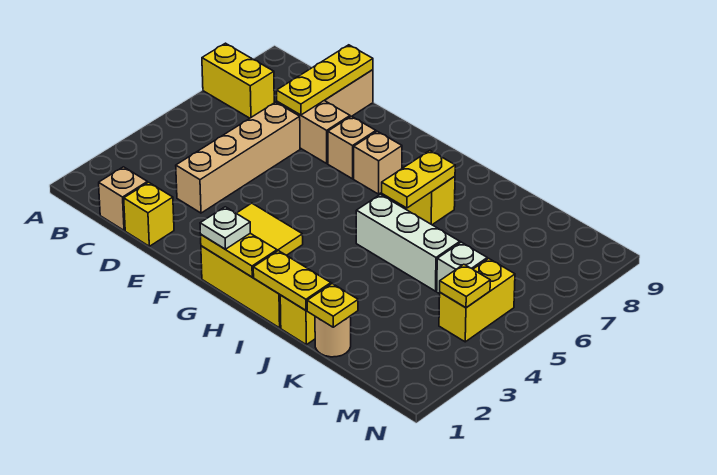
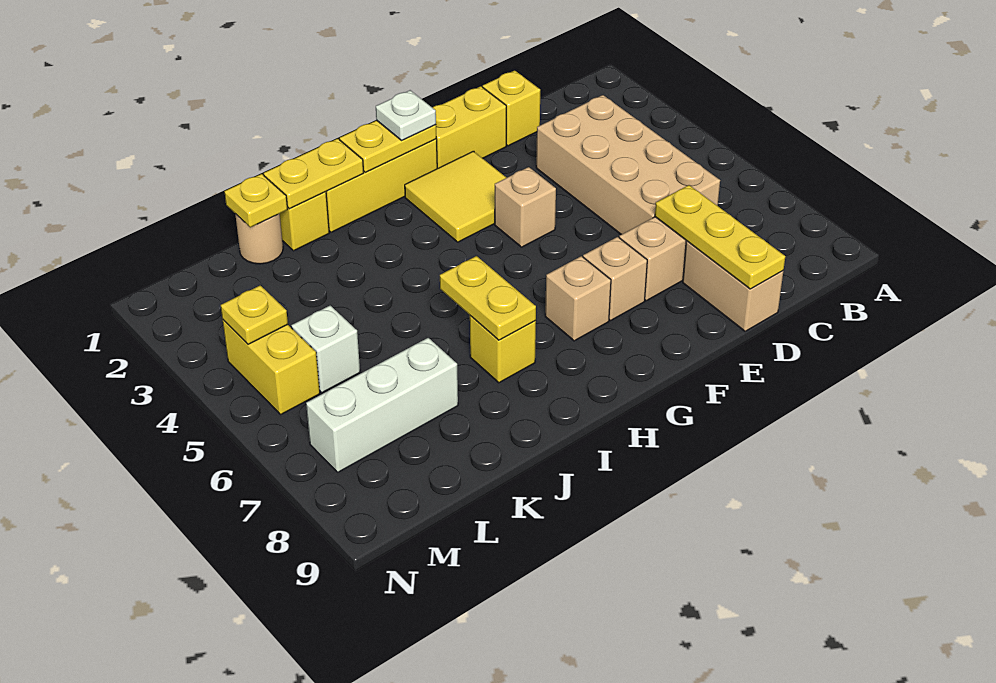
yellow 1x2 brick [202,43,274,118] -> yellow 1x2 brick moved to [432,86,506,168]
tan 1x1 brick [99,167,147,230] -> tan 1x1 brick moved to [495,167,556,247]
tan 1x4 brick [176,102,300,213] -> tan 2x4 brick [536,95,720,235]
white 1x3 brick [356,194,460,291] -> white 1x3 brick moved to [306,338,458,472]

